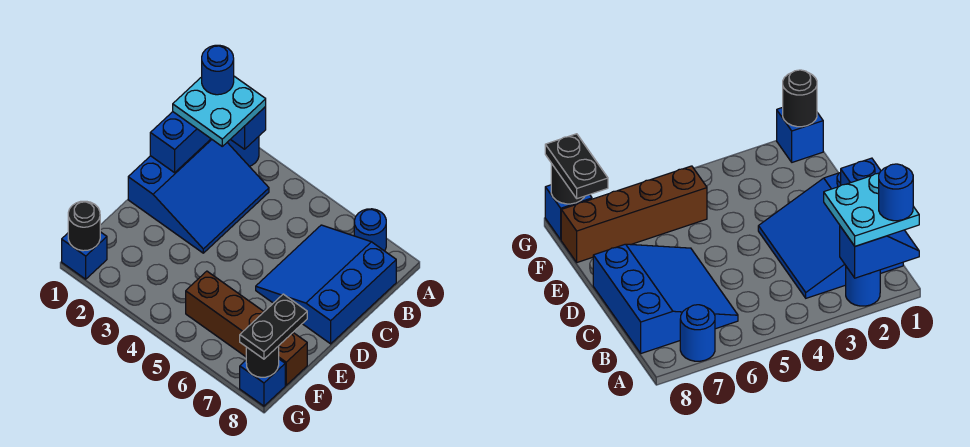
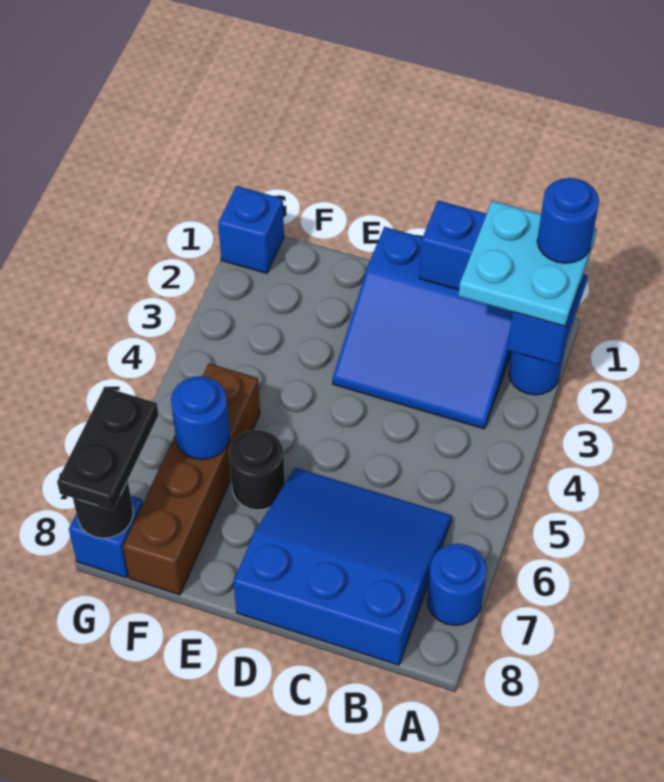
none -> blue 1x1 round brick [171,376,230,460]
black 1x2 plate [240,294,307,359] -> black 1x2 plate turned to [57,387,158,510]
black 1x1 round brick [68,201,100,251] -> black 1x1 round brick moved to [229,430,285,510]

